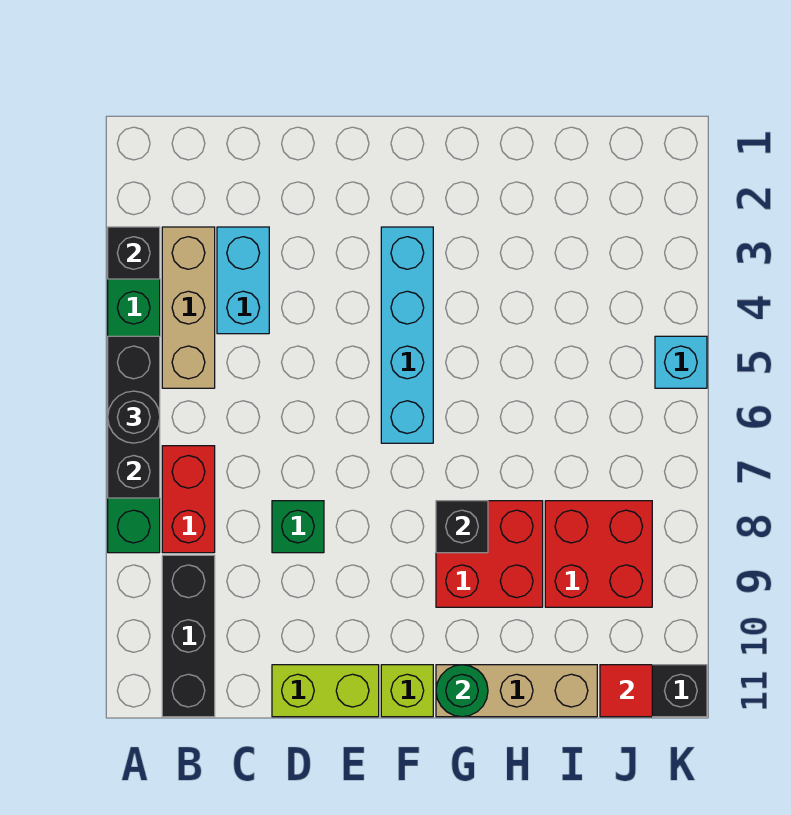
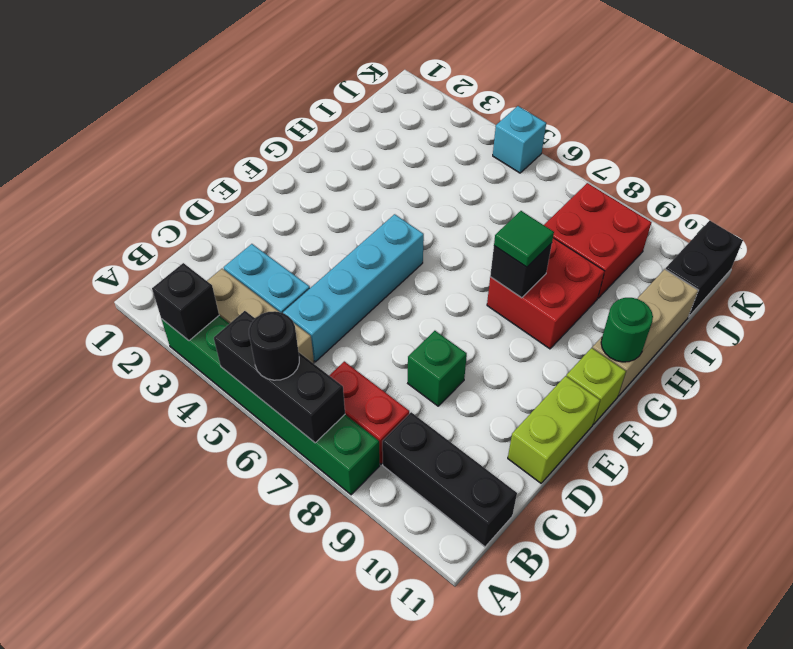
cyan 1x4 brick [381,227,433,443] -> cyan 1x4 brick turned to [283,214,424,362]
none -> green 1x1 tile [494,211,554,267]
red 1x1 tile [600,665,652,717] -> none

